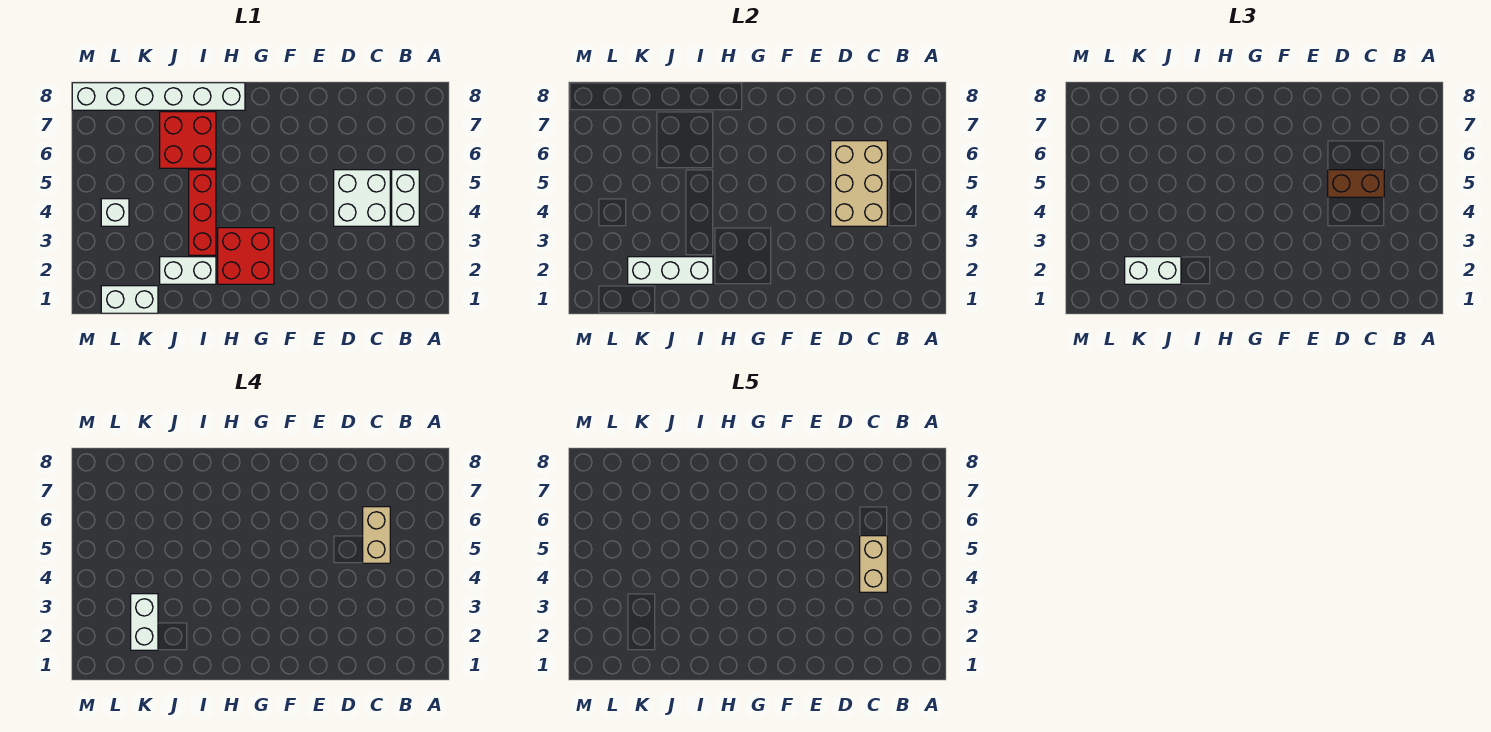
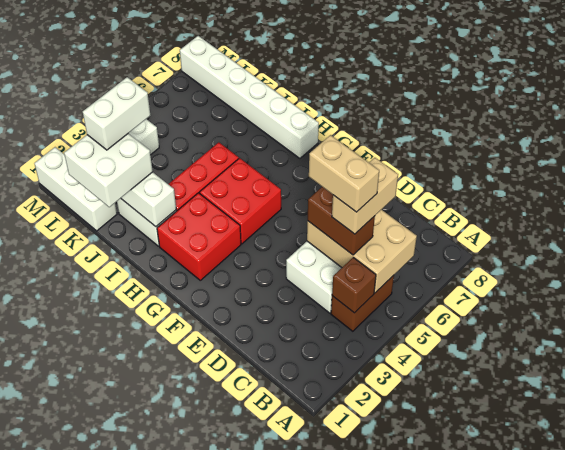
white 1x2 brick [392,170,419,226] -> brown 1x2 brick [331,275,394,331]
none -> brown 1x1 brick [332,257,376,313]
tan 2x3 brick [831,141,887,226] -> tan 2x3 brick turned to [307,210,417,293]
tan 1x2 brick [860,536,887,592] -> tan 1x2 brick turned to [309,135,379,212]
red 2x2 brick [160,112,216,168] -> red 2x2 brick moved to [200,158,281,244]
white 1x2 brick [1125,257,1181,284] -> white 2x2 brick [64,134,153,207]
white 1x2 brick [101,286,158,313] -> white 1x3 brick [34,147,117,231]

